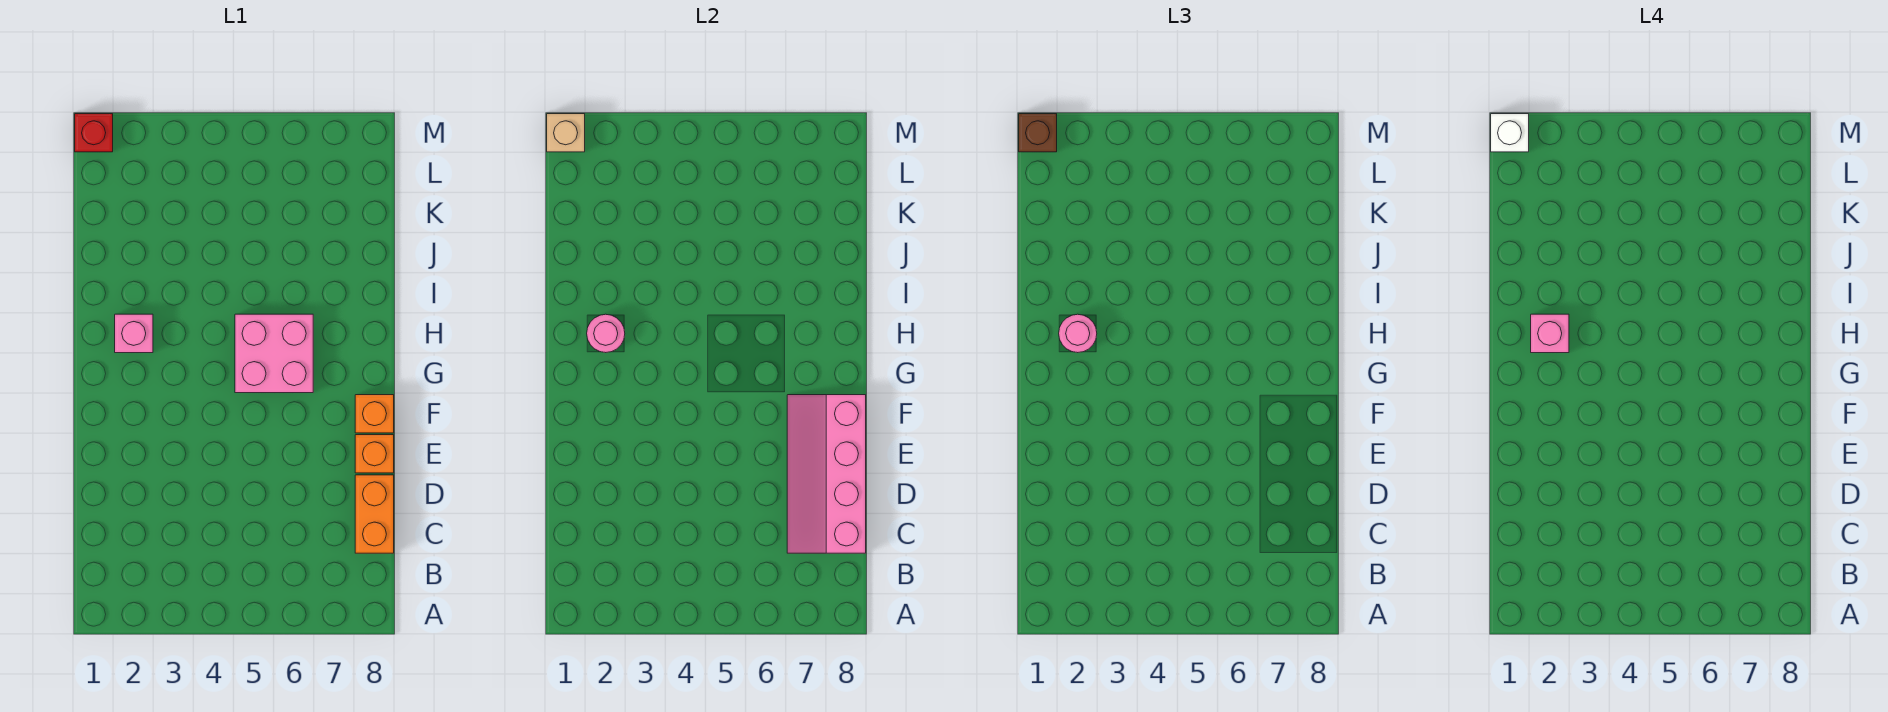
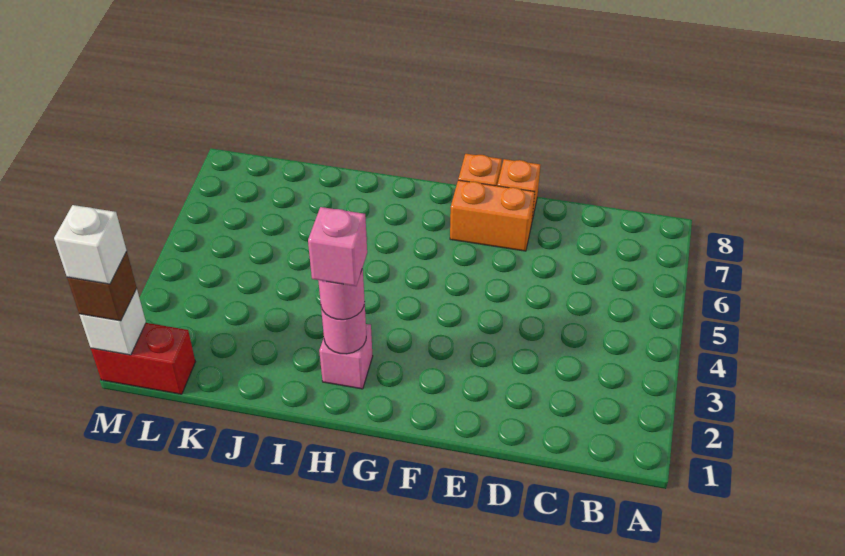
pink 2x4 slope [787,395,866,553] -> none
orange 1x2 brick [355,475,394,553] -> orange 1x2 brick moved to [450,180,535,251]
pink 2x2 brick [235,314,313,393] -> none
red 1x1 brick [75,114,113,152] -> red 1x2 brick [91,323,195,394]
tan 1x1 brick [547,114,585,152] -> white 1x1 brick [79,289,146,355]

